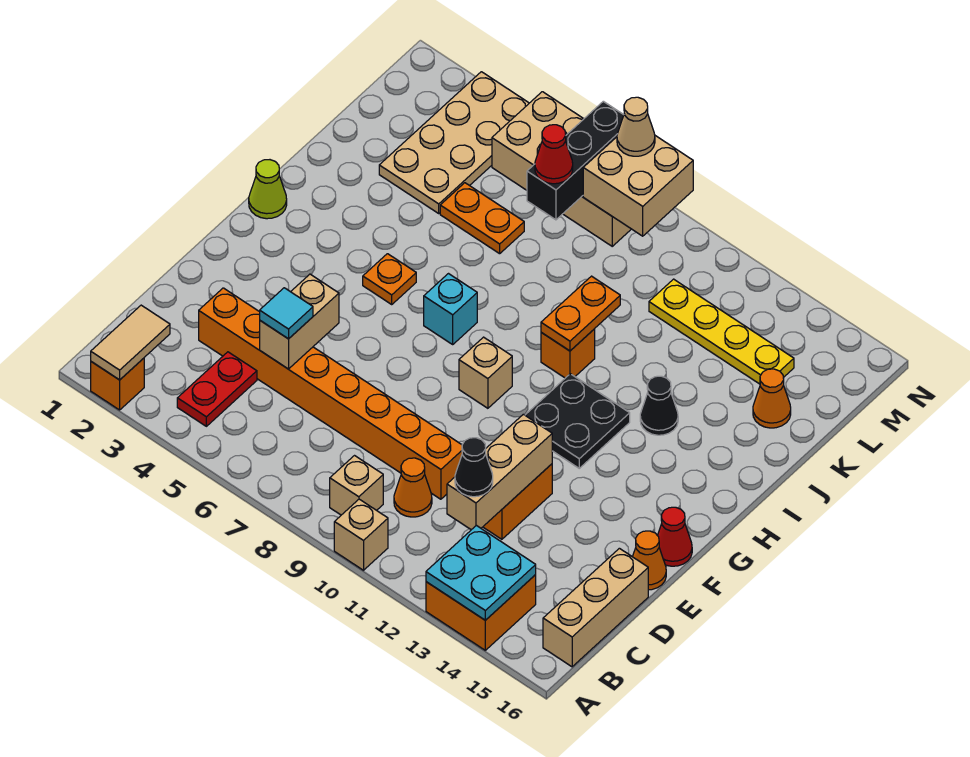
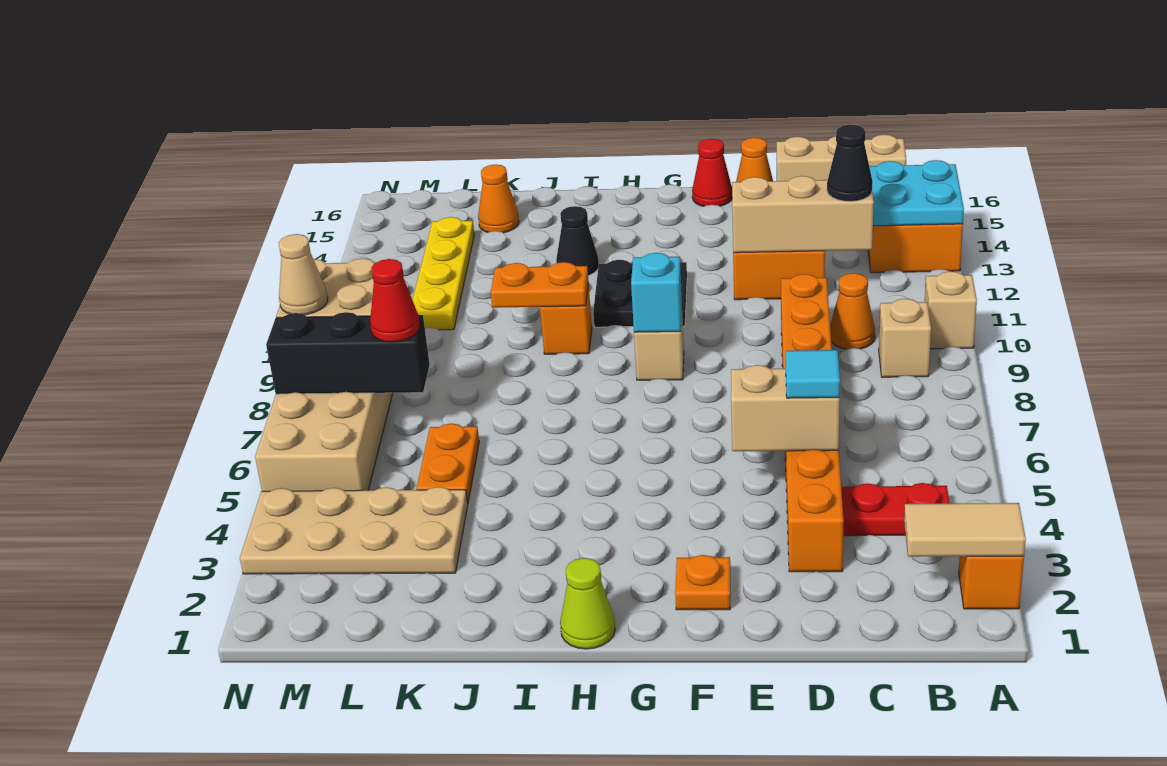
orange 1x1 plate [363,254,416,304] -> orange 1x1 plate moved to [675,555,730,610]
cyan 1x1 brick [424,274,477,344] -> cyan 1x1 brick moved to [631,253,682,332]

